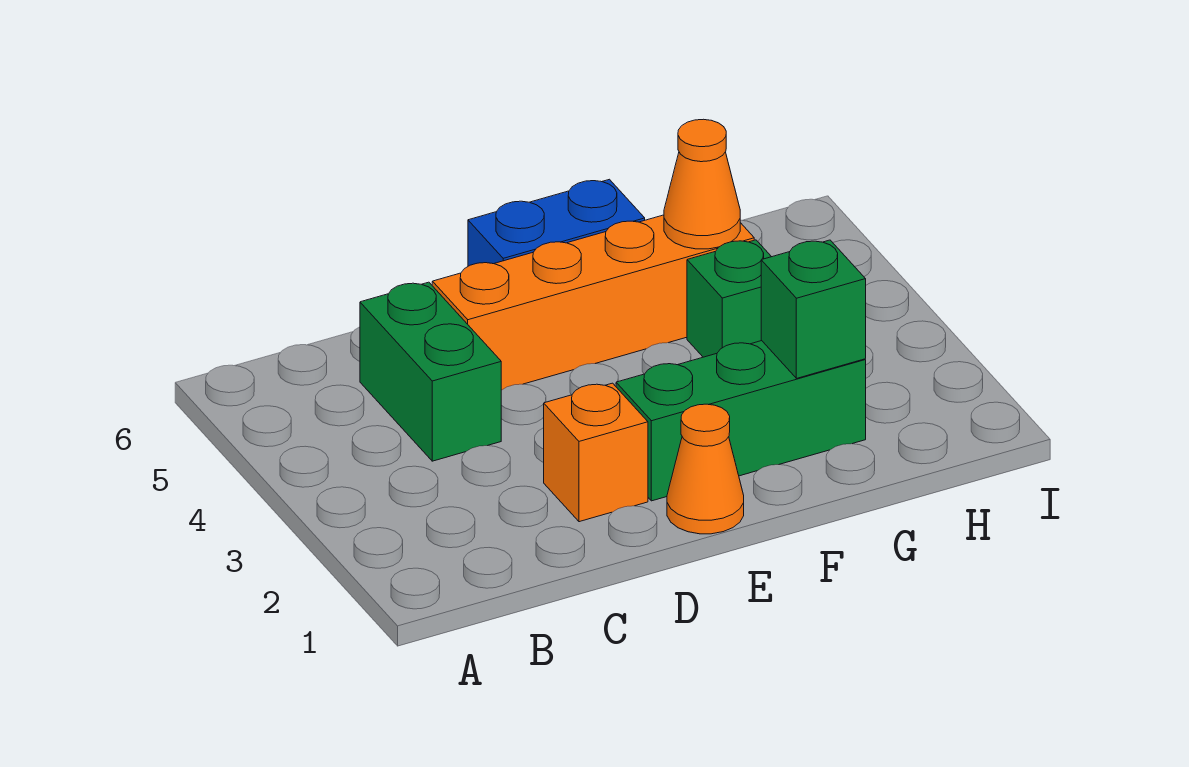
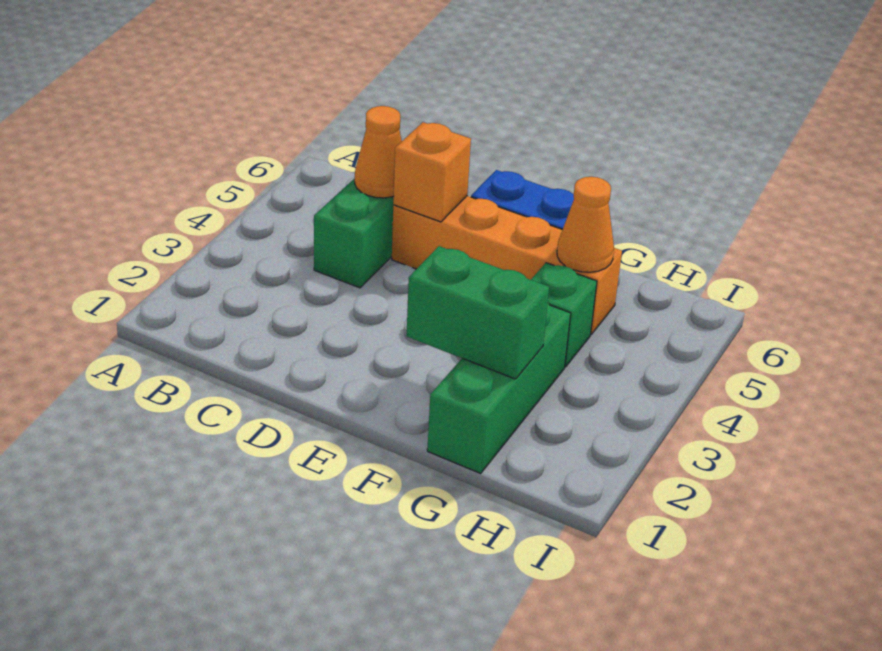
orange 1x1 brick [544,383,648,522] -> orange 1x1 brick moved to [393,122,471,222]
orange 1x1 cone [667,404,744,534] -> orange 1x1 cone moved to [355,106,402,198]
green 1x3 brick [616,341,866,501] -> green 1x3 brick turned to [427,304,571,473]
green 1x1 brick [761,240,866,378] -> green 1x2 brick [406,246,549,379]

